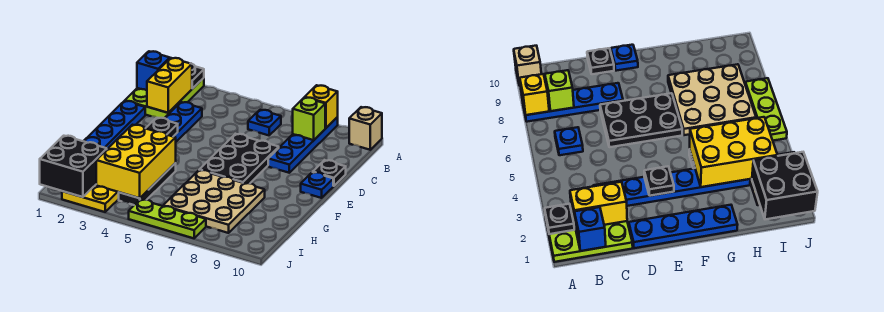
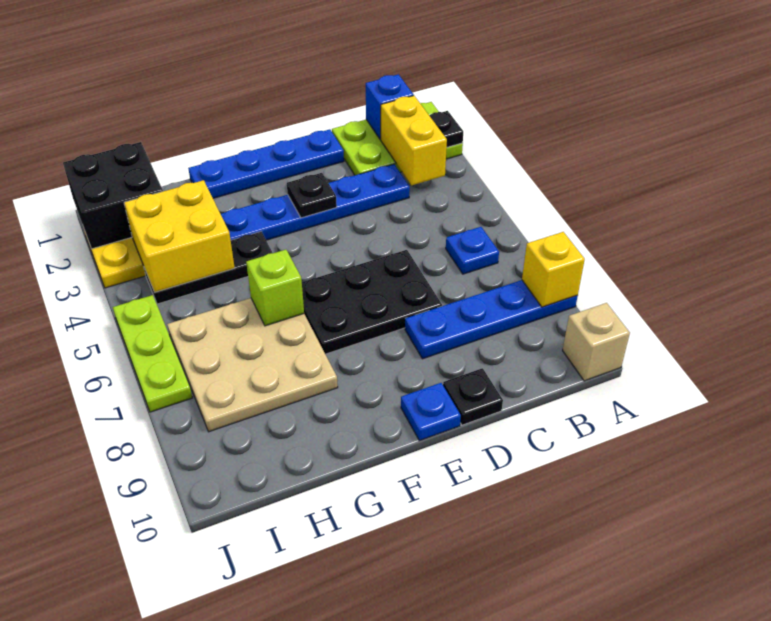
yellow 1x2 brick [147,58,192,113] -> yellow 1x2 brick turned to [381,96,447,186]
lime 1x1 brick [293,97,325,140] -> lime 1x1 brick moved to [246,250,304,326]
yellow 2x3 brick [96,125,176,198] -> yellow 2x2 brick [124,180,235,293]

